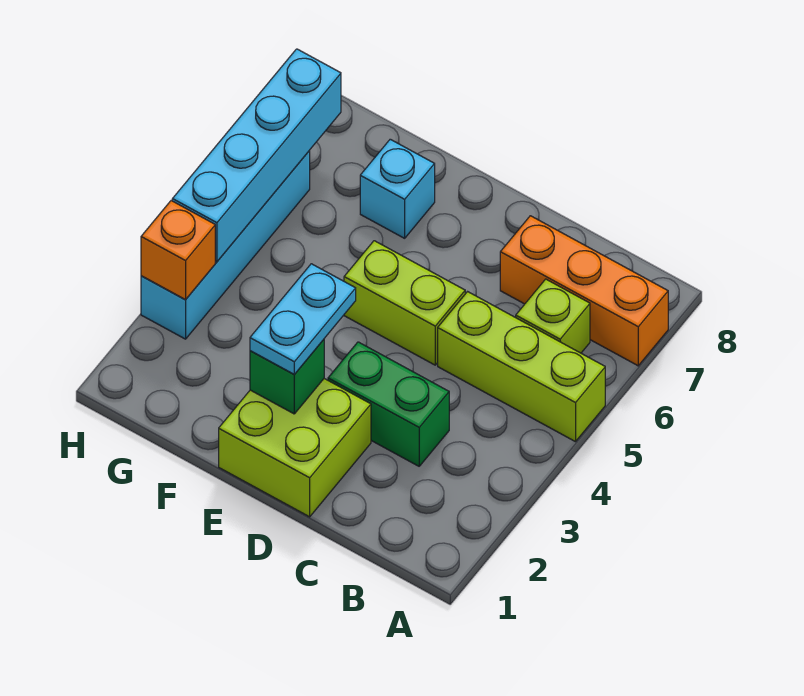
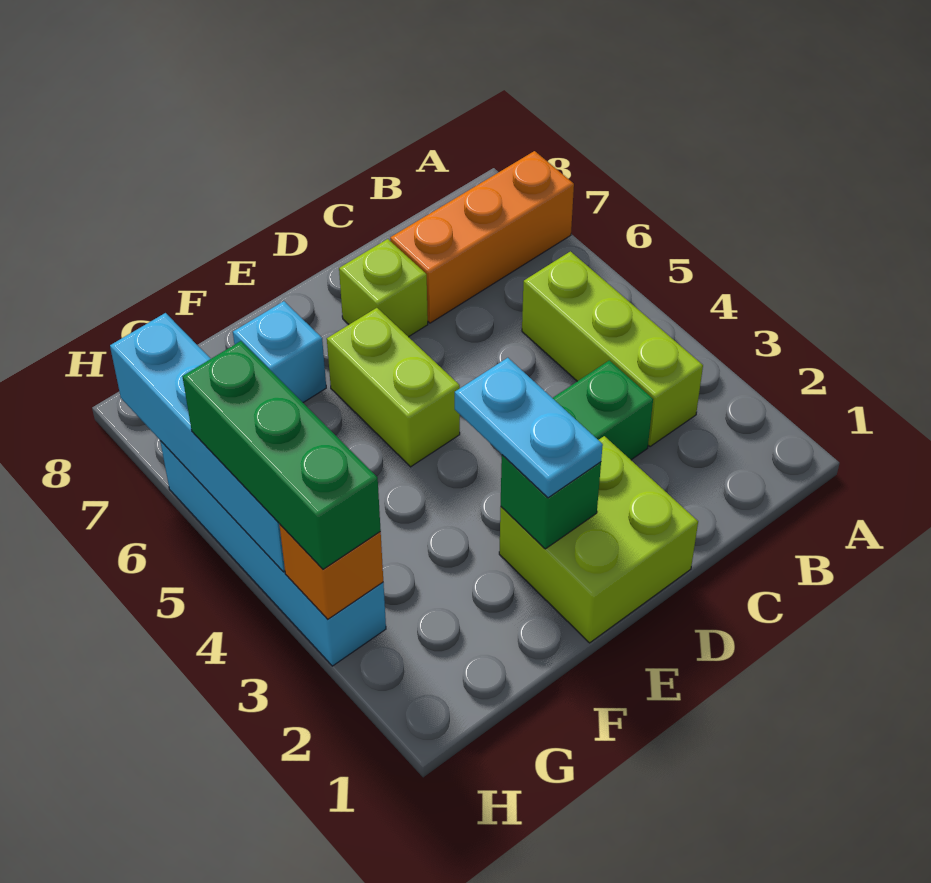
lime 1x3 brick [438,292,605,442] -> lime 1x3 brick turned to [522,251,703,447]
lime 1x1 brick [516,279,590,353] -> lime 1x1 brick moved to [339,239,428,337]
lime 1x2 brick [344,241,465,365] -> lime 1x2 brick turned to [327,308,460,467]
none -> green 1x3 brick [182,341,381,569]

